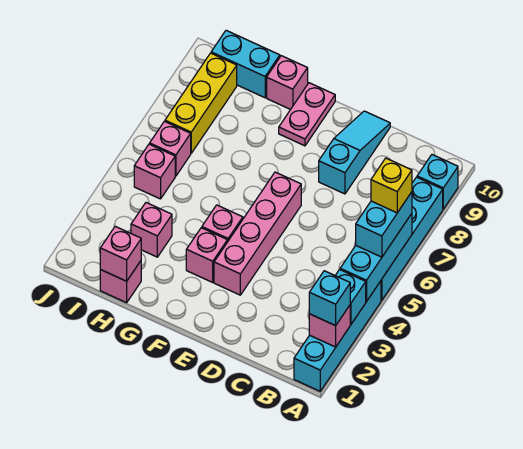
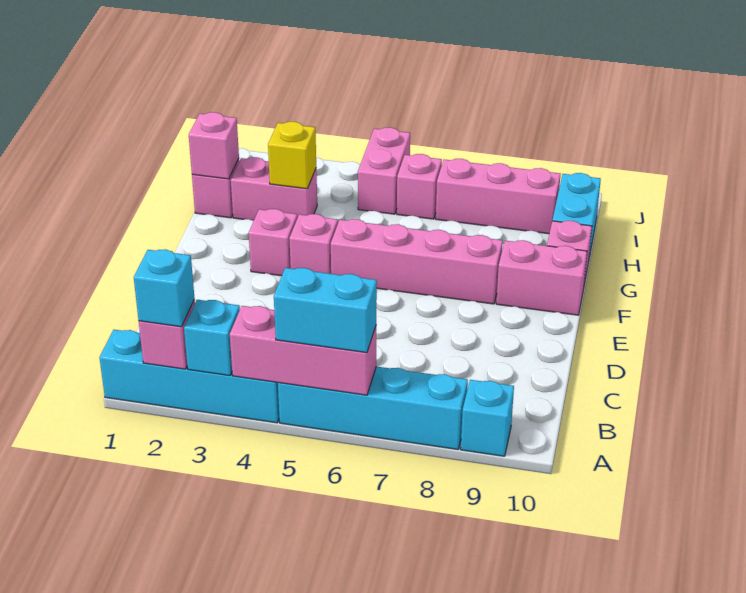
cyan 1x3 brick [340,214,412,302] -> pink 1x3 brick [230,306,376,395]
yellow 1x1 brick [371,158,412,213] -> yellow 1x1 brick moved to [268,122,316,189]
cyan 1x3 slope [319,111,390,194] -> none
pink 1x4 brick [214,172,301,295] -> pink 1x4 brick moved to [331,219,503,304]
pink 1x2 plate [279,83,335,146] -> pink 1x2 brick [496,240,587,315]
pink 1x1 brick [131,203,172,257] -> pink 1x2 brick [231,157,317,221]
pink 1x1 brick [134,144,175,199] -> pink 1x2 brick [358,127,410,214]
yellow 1x3 brick [165,53,237,153] -> pink 1x3 brick [436,159,560,234]

